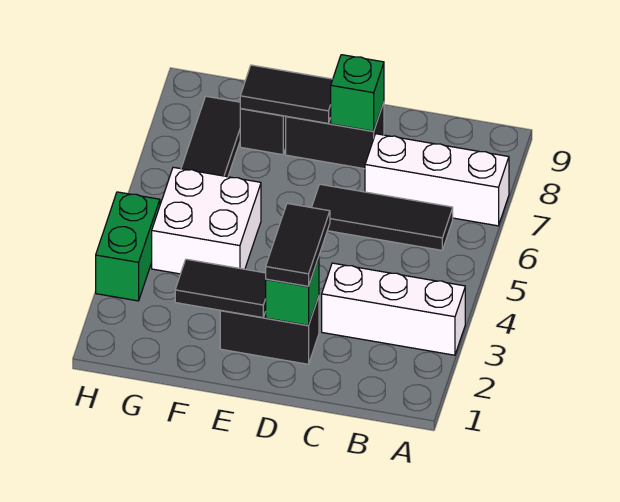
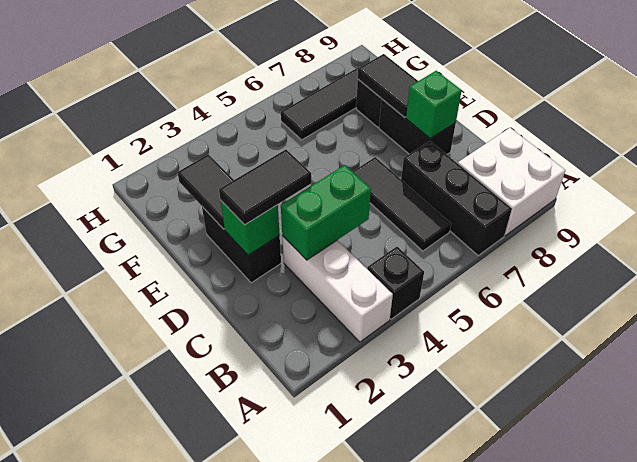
none -> black 1x1 brick [367,247,424,319]
white 1x3 brick [365,134,509,226] -> black 1x3 brick [401,141,512,255]
white 2x2 brick [152,167,261,274] -> white 2x2 brick moved to [458,128,565,236]
green 1x2 brick [96,192,160,301] -> green 1x2 brick moved to [281,165,371,260]

